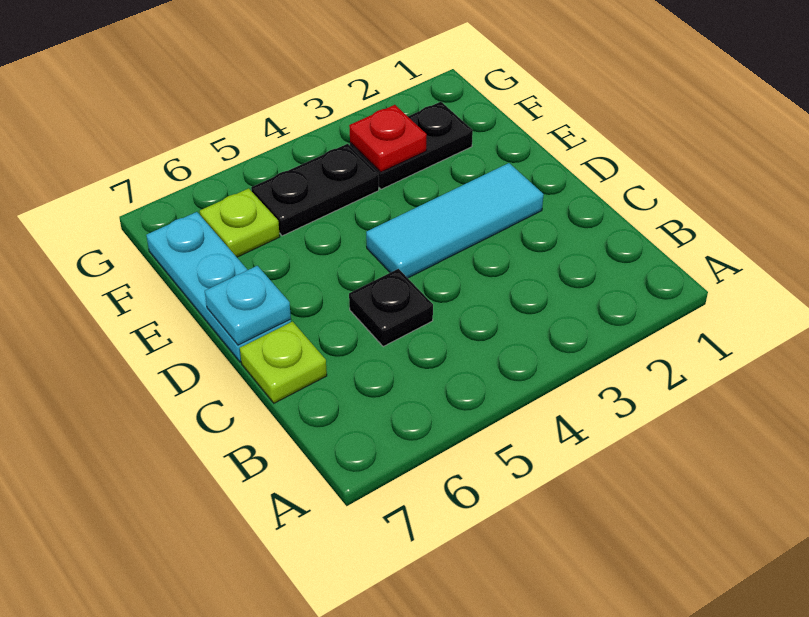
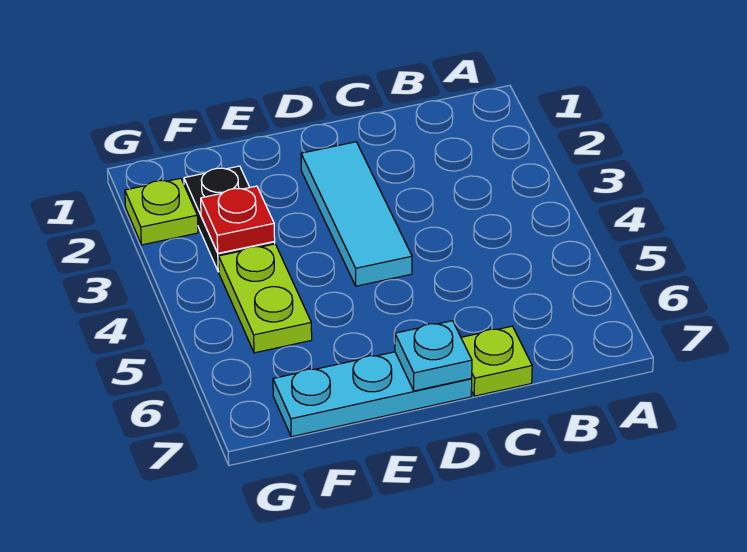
black 1x1 plate [349,269,433,347] -> none
black 1x2 plate [251,144,379,236] -> lime 1x2 plate [219,244,312,353]
lime 1x1 plate [200,188,280,257] -> lime 1x1 plate moved to [125,178,198,245]

